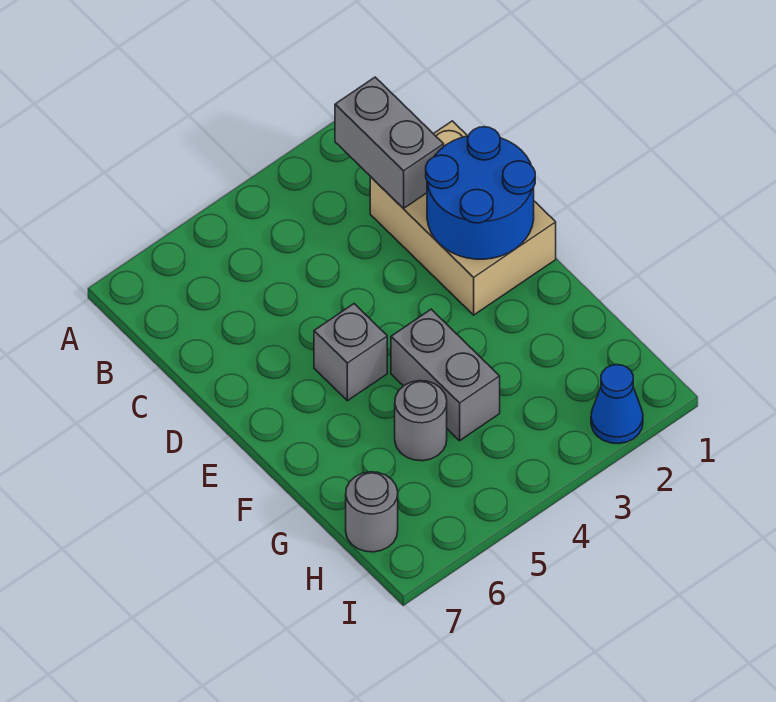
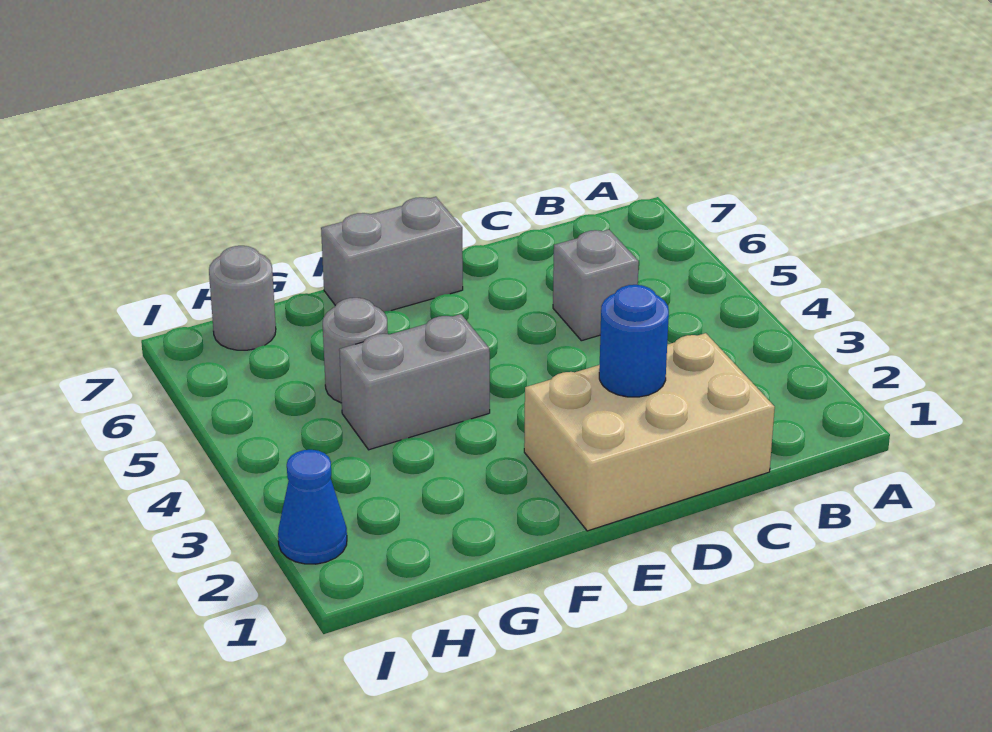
grey 1x2 brick [335,77,444,209] -> grey 1x2 brick moved to [321,197,463,312]
blue 2x2 round brick [426,127,535,259] -> blue 1x1 round brick [599,285,669,397]
grey 1x1 brick [314,304,387,401] -> grey 1x1 brick moved to [553,230,639,341]

